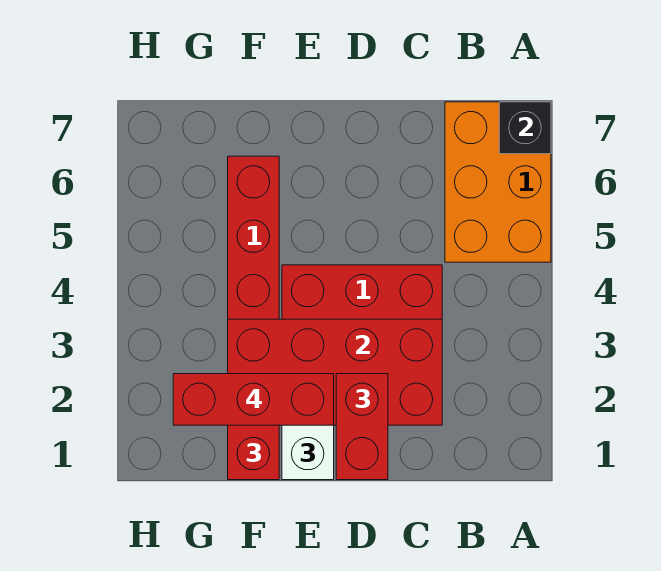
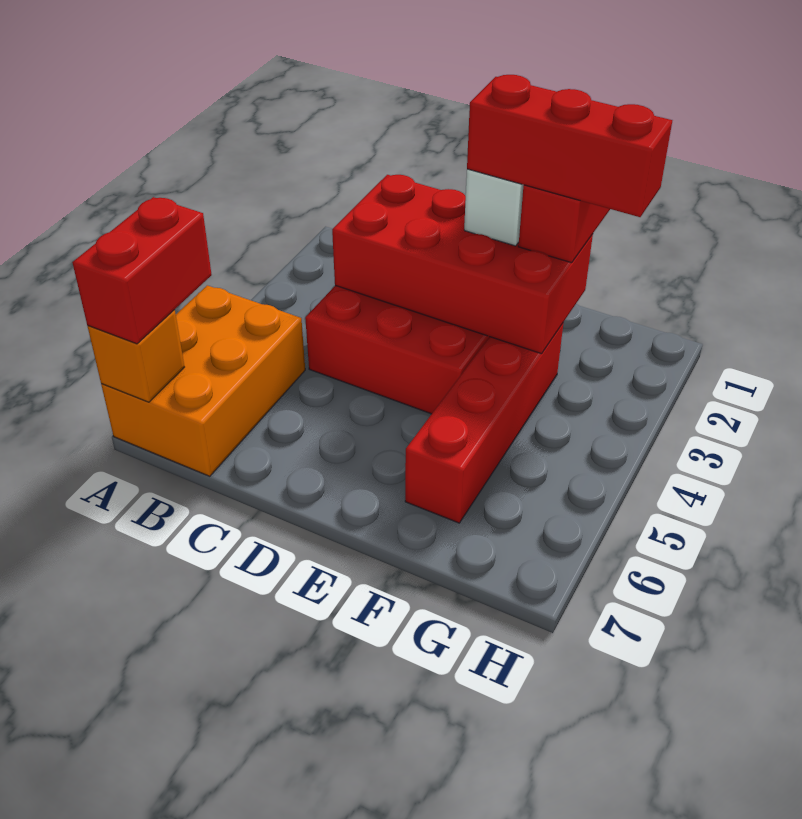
black 1x1 brick [499,102,551,154] -> orange 1x1 brick [88,310,184,402]
red 1x2 brick [336,374,388,480] -> red 1x2 brick moved to [72,197,212,344]

